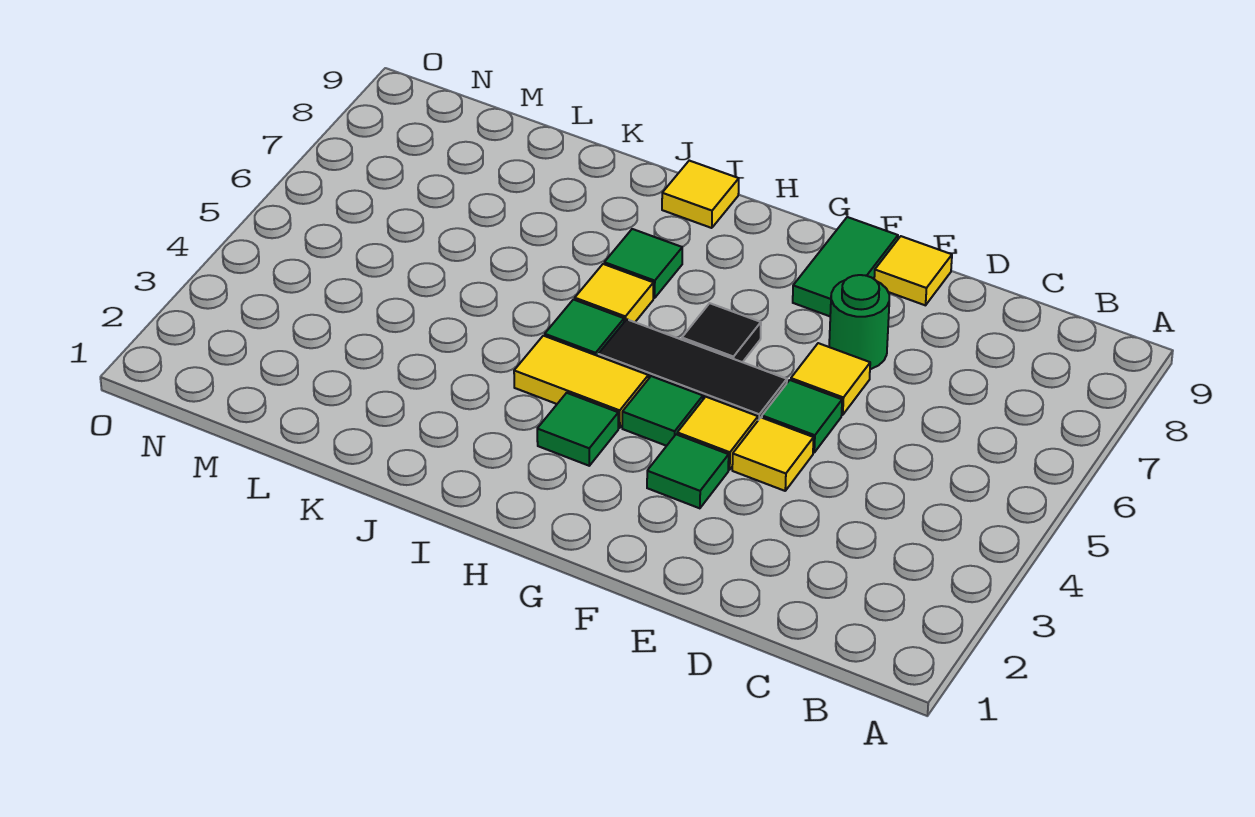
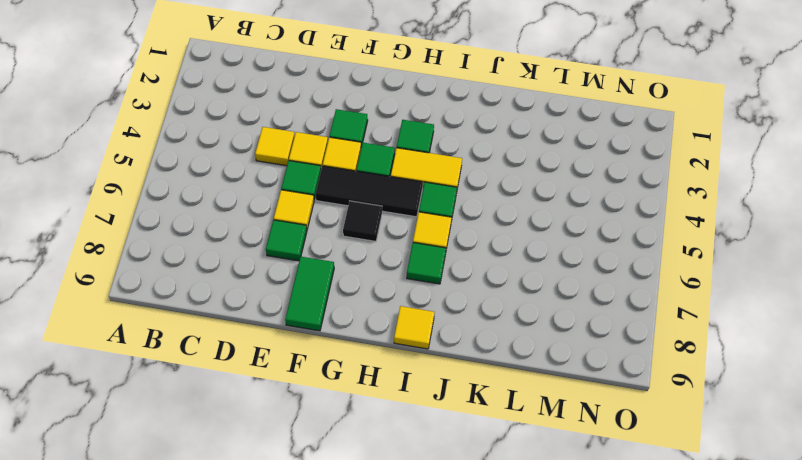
green 1x1 round brick [829,275,889,369] -> green 1x1 tile [266,220,307,261]
yellow 1x1 tile [874,236,952,305] -> yellow 1x1 tile moved to [255,127,295,166]

